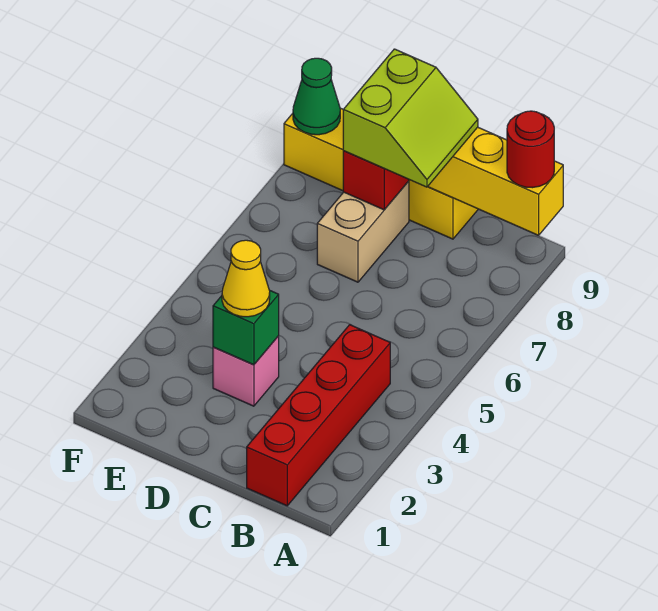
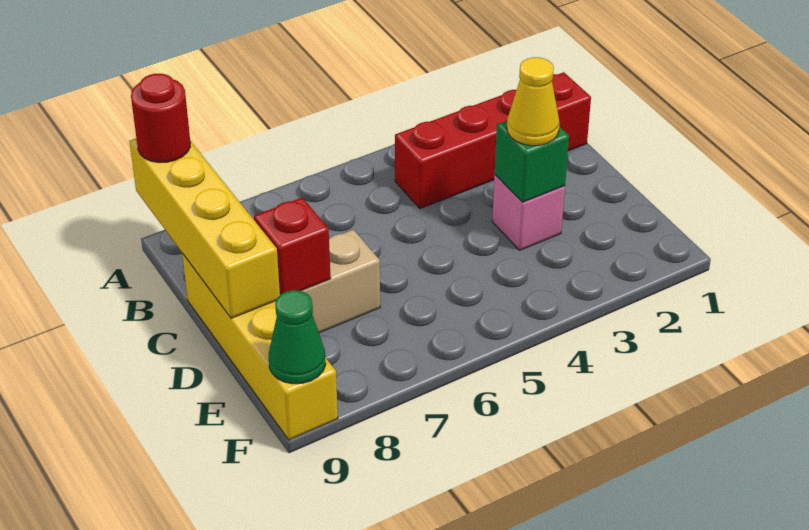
lime 2x2 slope [343,49,478,187] -> none

